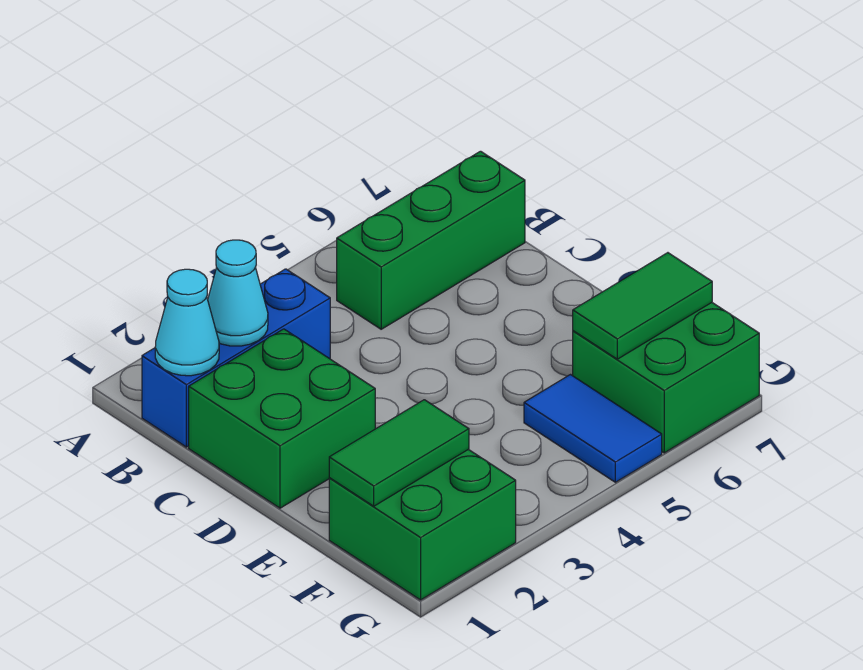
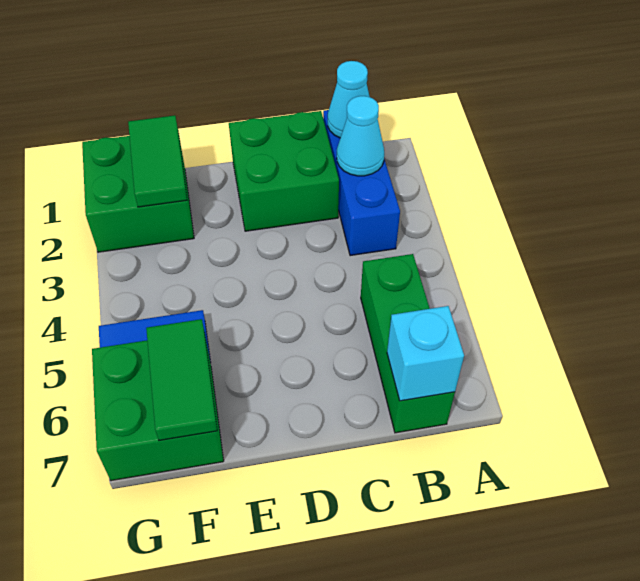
none -> cyan 1x1 brick [387,306,464,401]

